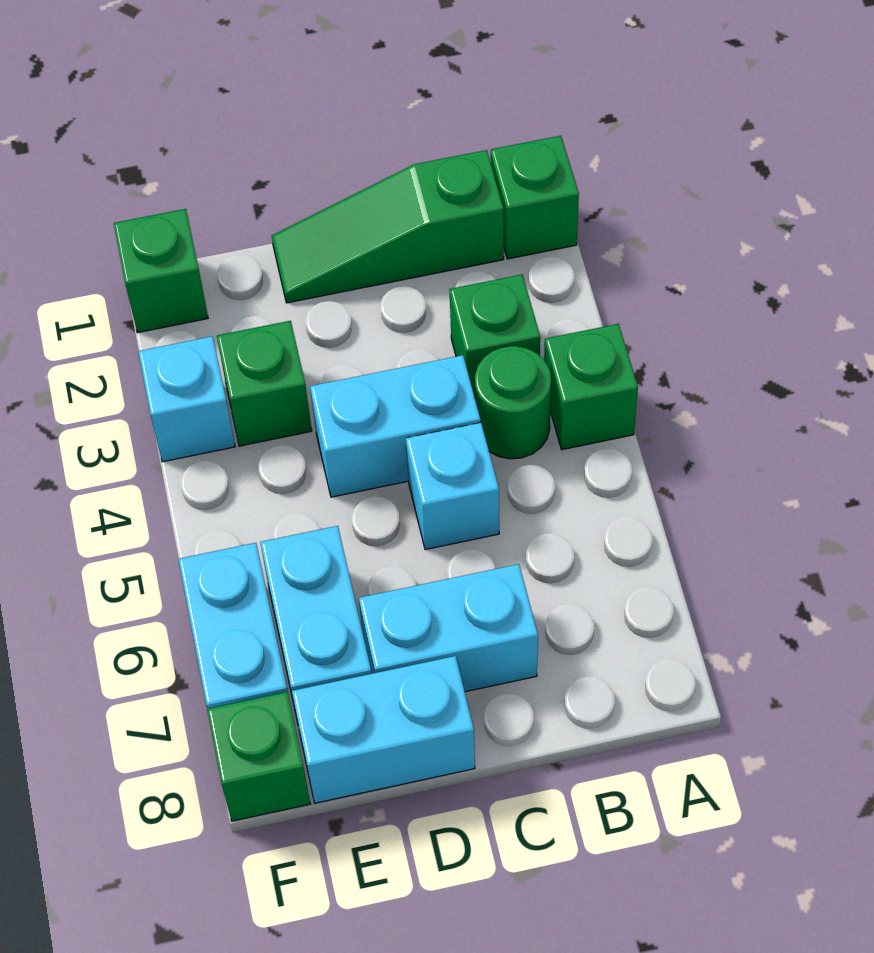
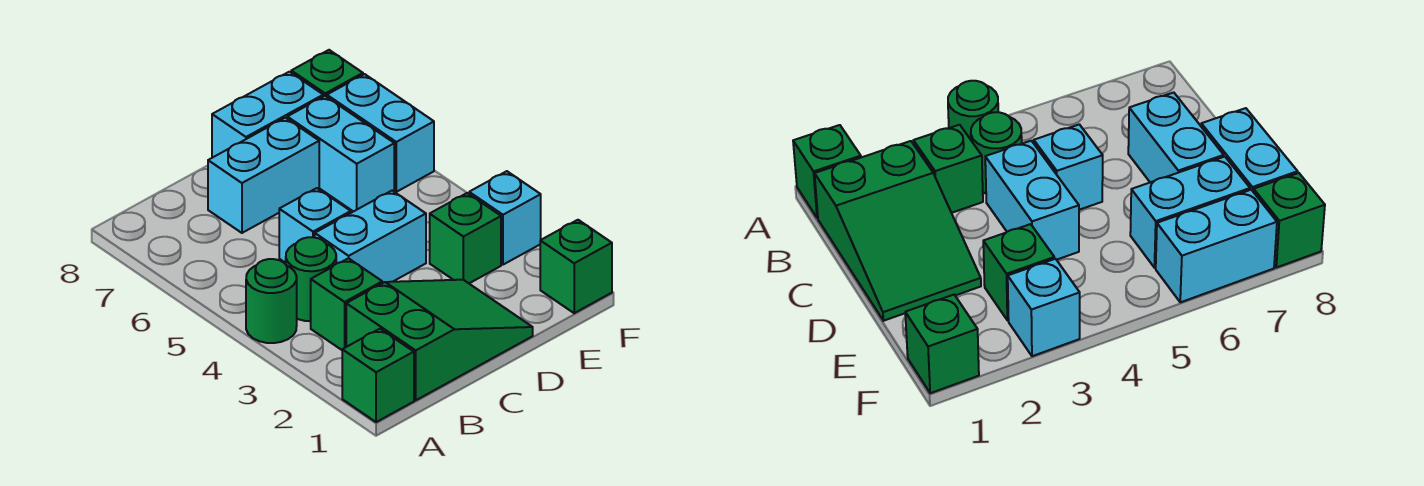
green 1x1 brick [544,324,638,450] -> green 1x1 round brick [246,259,297,343]
green 1x3 slope [272,150,504,303] -> green 2x3 slope [346,280,533,400]

